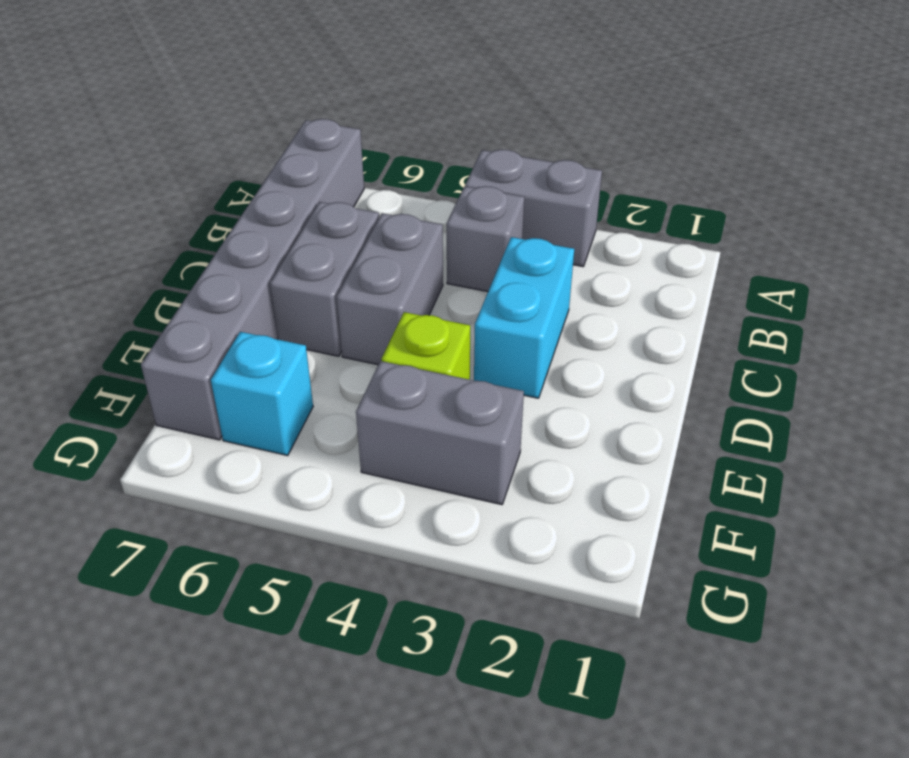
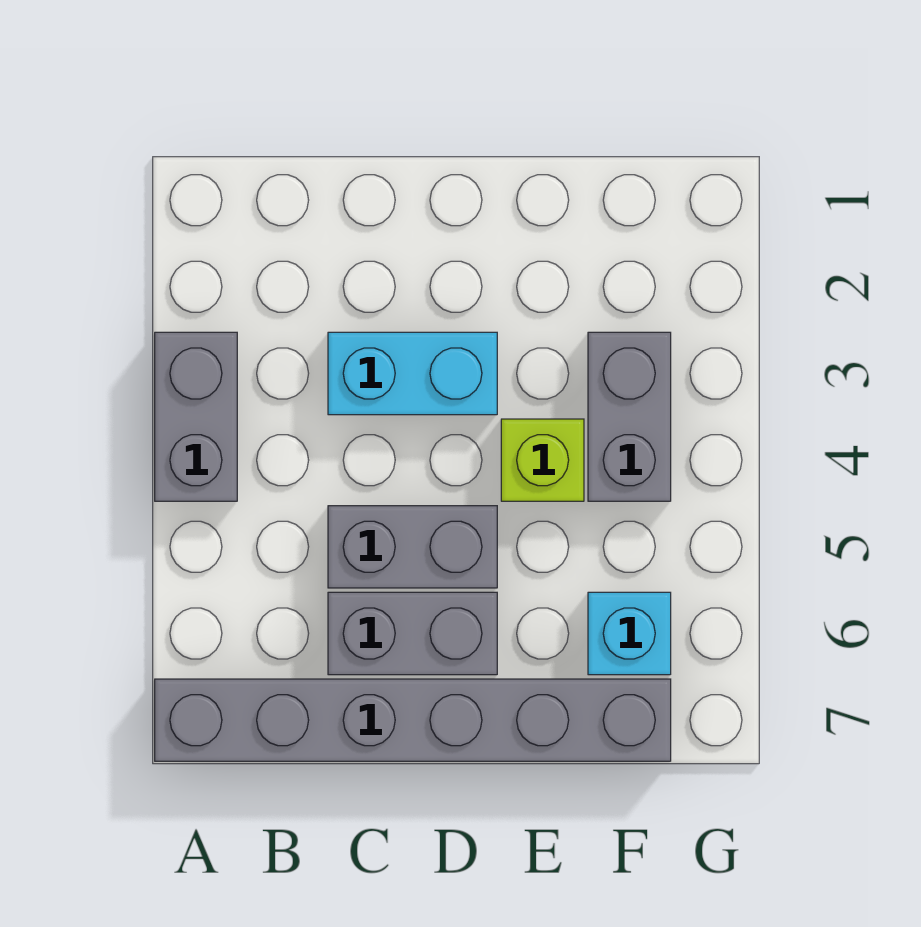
grey 1x1 brick [447,186,524,292] -> none

